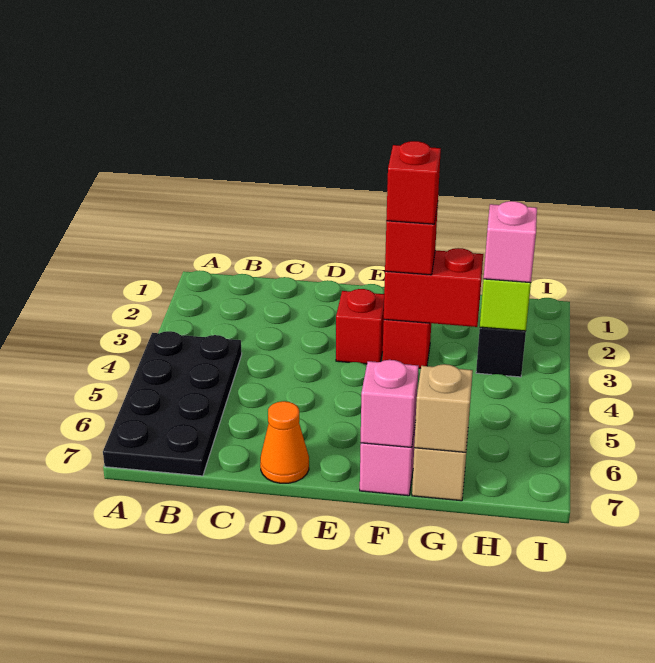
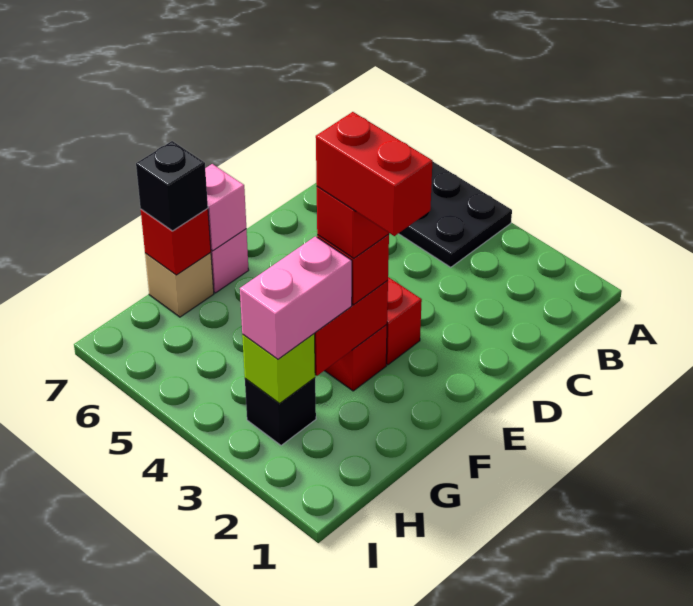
orange 1x1 cone [260,401,309,483] -> none
none -> red 1x2 brick [316,112,432,236]
tan 1x1 brick [414,364,473,452] -> red 1x1 brick [141,208,211,275]
none -> black 1x1 brick [136,141,208,231]
pink 1x1 brick [484,201,537,283] -> pink 1x2 brick [240,236,352,359]

